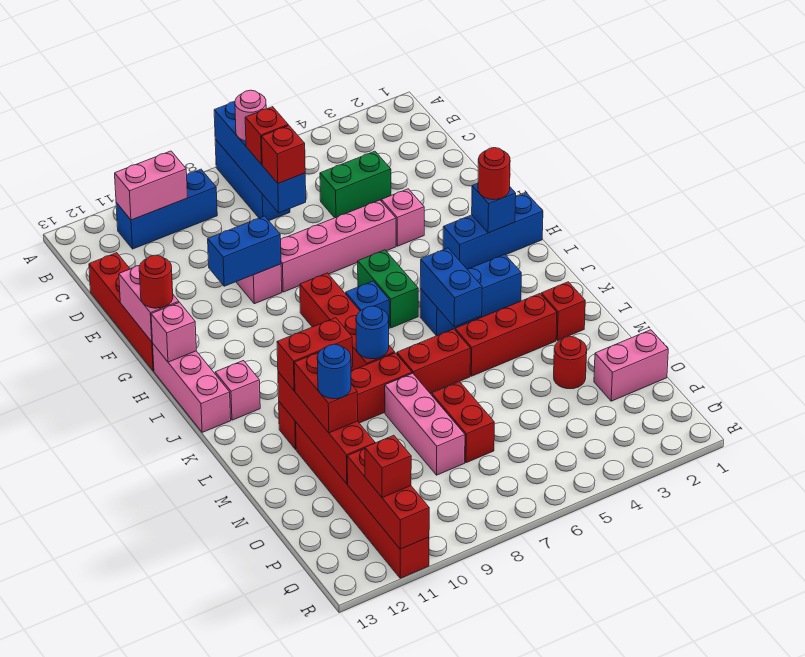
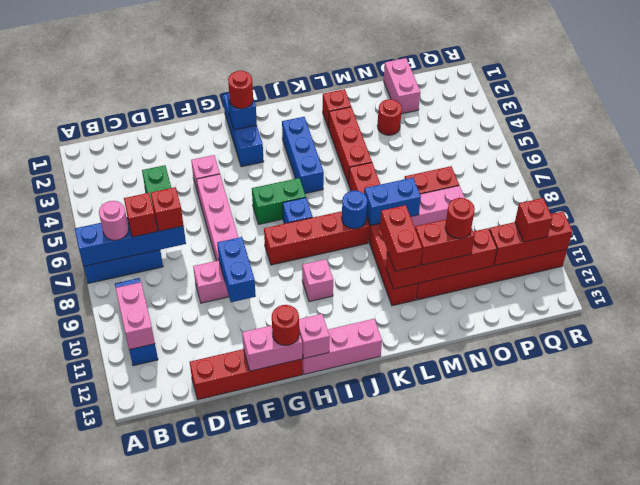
blue 1x2 brick [420,248,482,327] -> blue 1x2 brick moved to [364,178,421,225]
pink 1x1 brick [215,361,260,420] -> pink 1x1 brick moved to [302,259,333,302]
blue 1x1 round brick [317,344,351,399] -> red 1x1 round brick [445,198,475,239]

